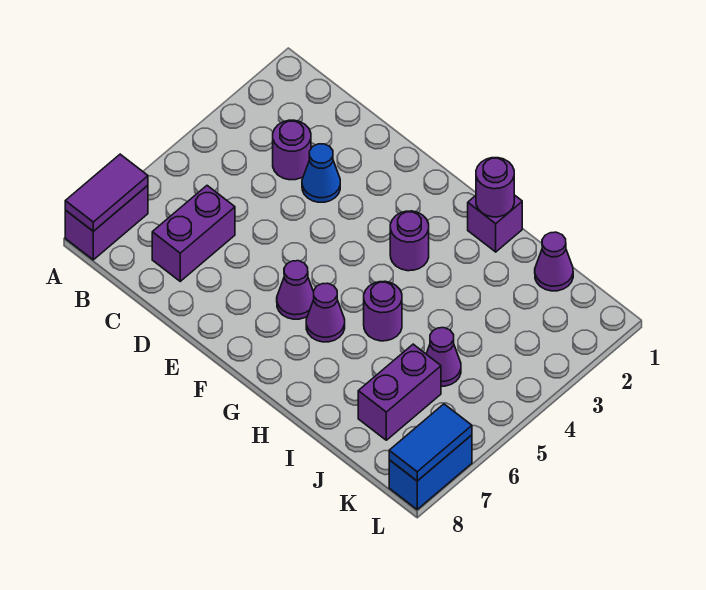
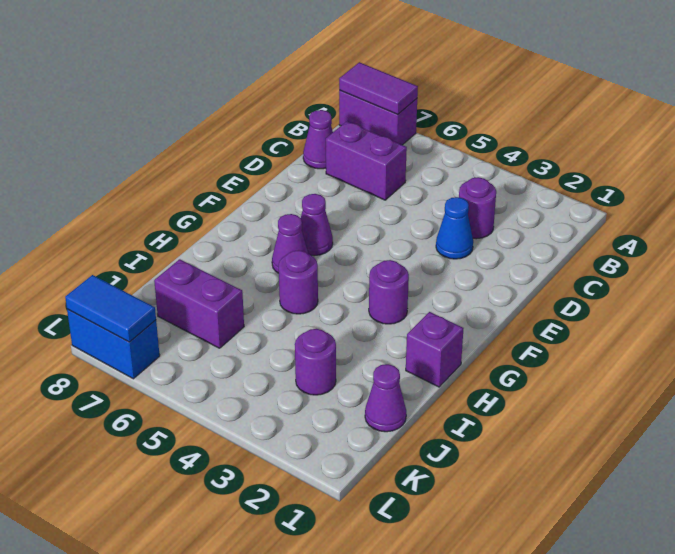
purple 1x1 round brick [476,158,514,217] -> purple 1x1 round brick moved to [295,329,336,395]
purple 1x1 cone [426,328,461,386] -> purple 1x1 cone moved to [303,110,333,169]

